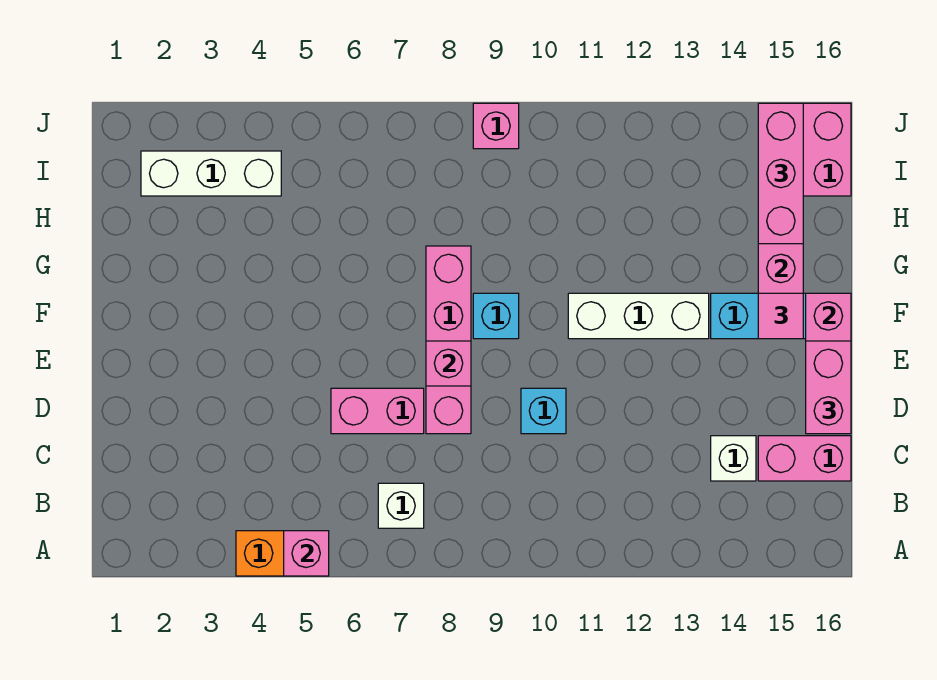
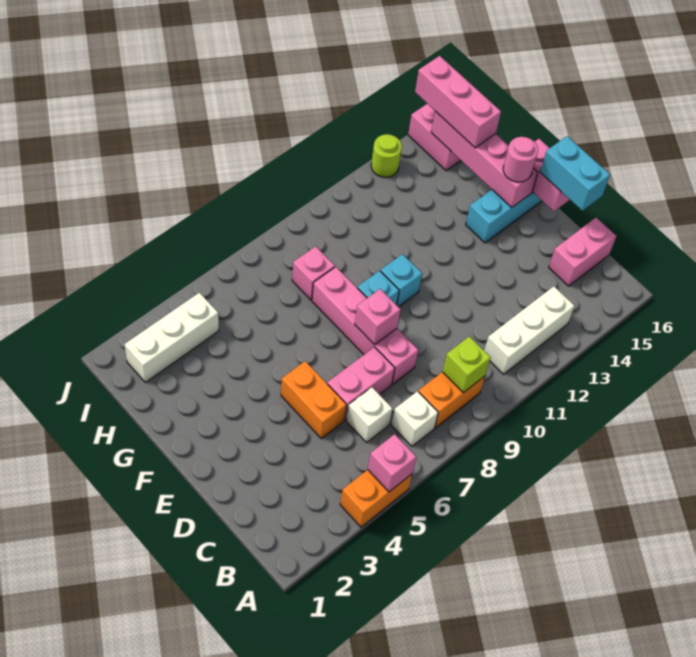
none -> orange 1x2 brick [418,372,485,428]
none -> lime 1x1 brick [442,336,491,393]
white 1x1 brick [711,436,756,481] -> white 1x1 brick moved to [346,387,392,442]
none -> orange 1x2 brick [281,361,346,438]
cyan 1x1 brick [521,388,566,434] -> cyan 1x1 brick moved to [381,254,422,307]
pink 1x2 brick [806,341,851,434] -> cyan 1x2 brick [540,136,610,211]
white 1x3 brick [568,293,709,339] -> white 1x3 brick moved to [484,286,574,374]
pink 1x1 tile [758,293,803,339] -> pink 1x1 round brick [503,137,538,182]
pink 1x1 brick [473,103,519,149] -> pink 1x1 brick moved to [292,246,335,300]
none -> lime 1x1 round brick [371,134,402,177]

